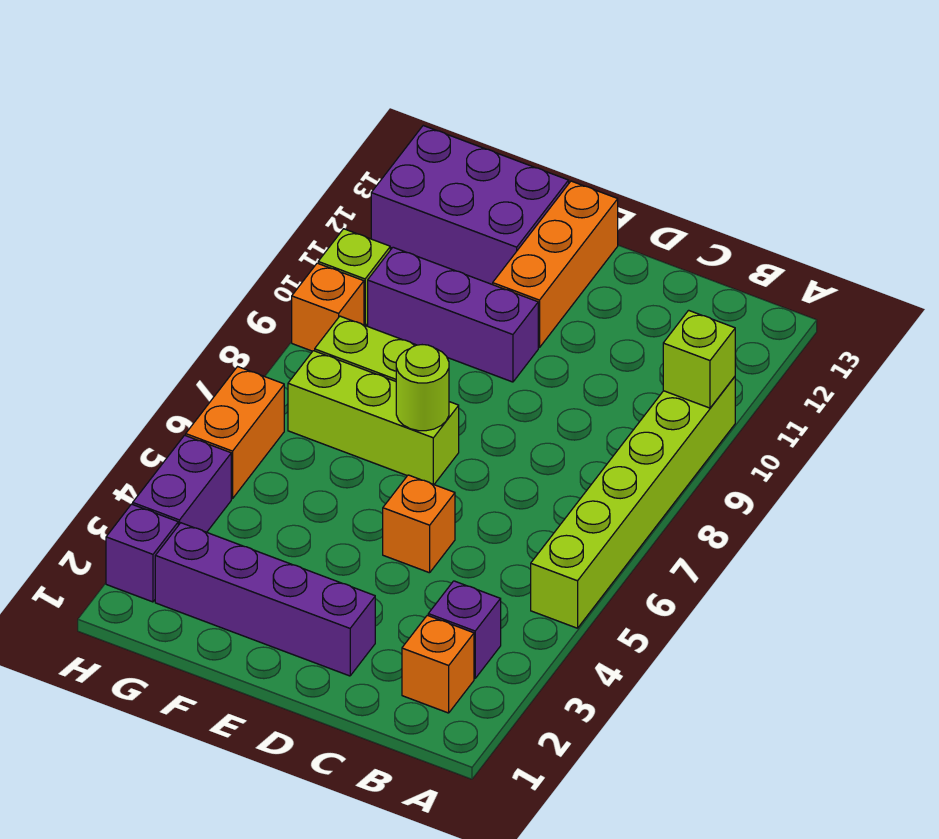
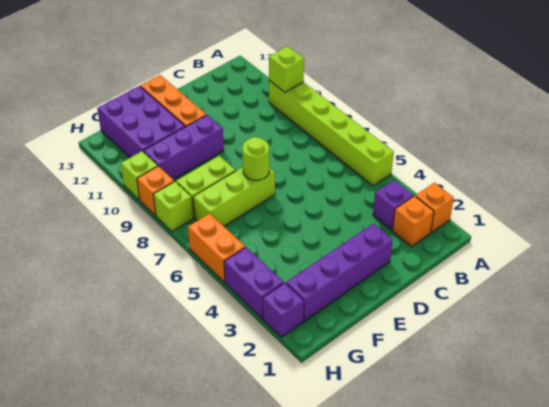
orange 1x1 brick [383,475,455,573] -> orange 1x1 brick moved to [415,183,454,233]
purple 2x3 brick [371,126,569,285] -> purple 2x3 brick turned to [97,86,185,158]
none -> lime 1x1 brick [153,181,193,231]

